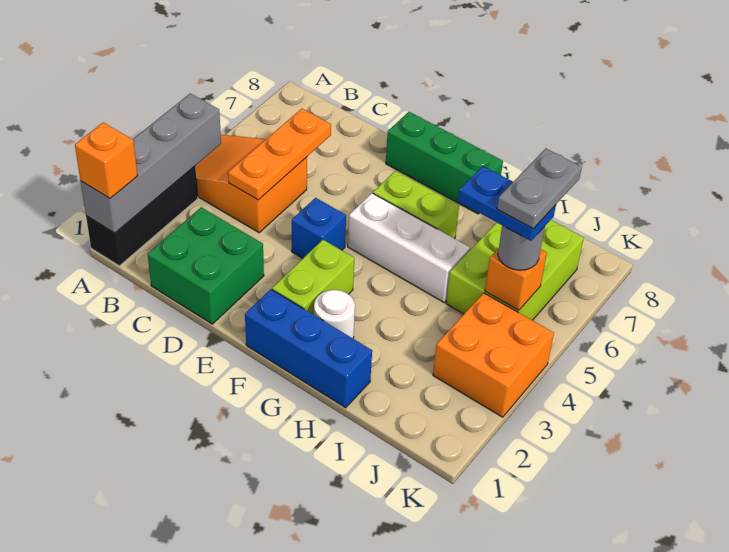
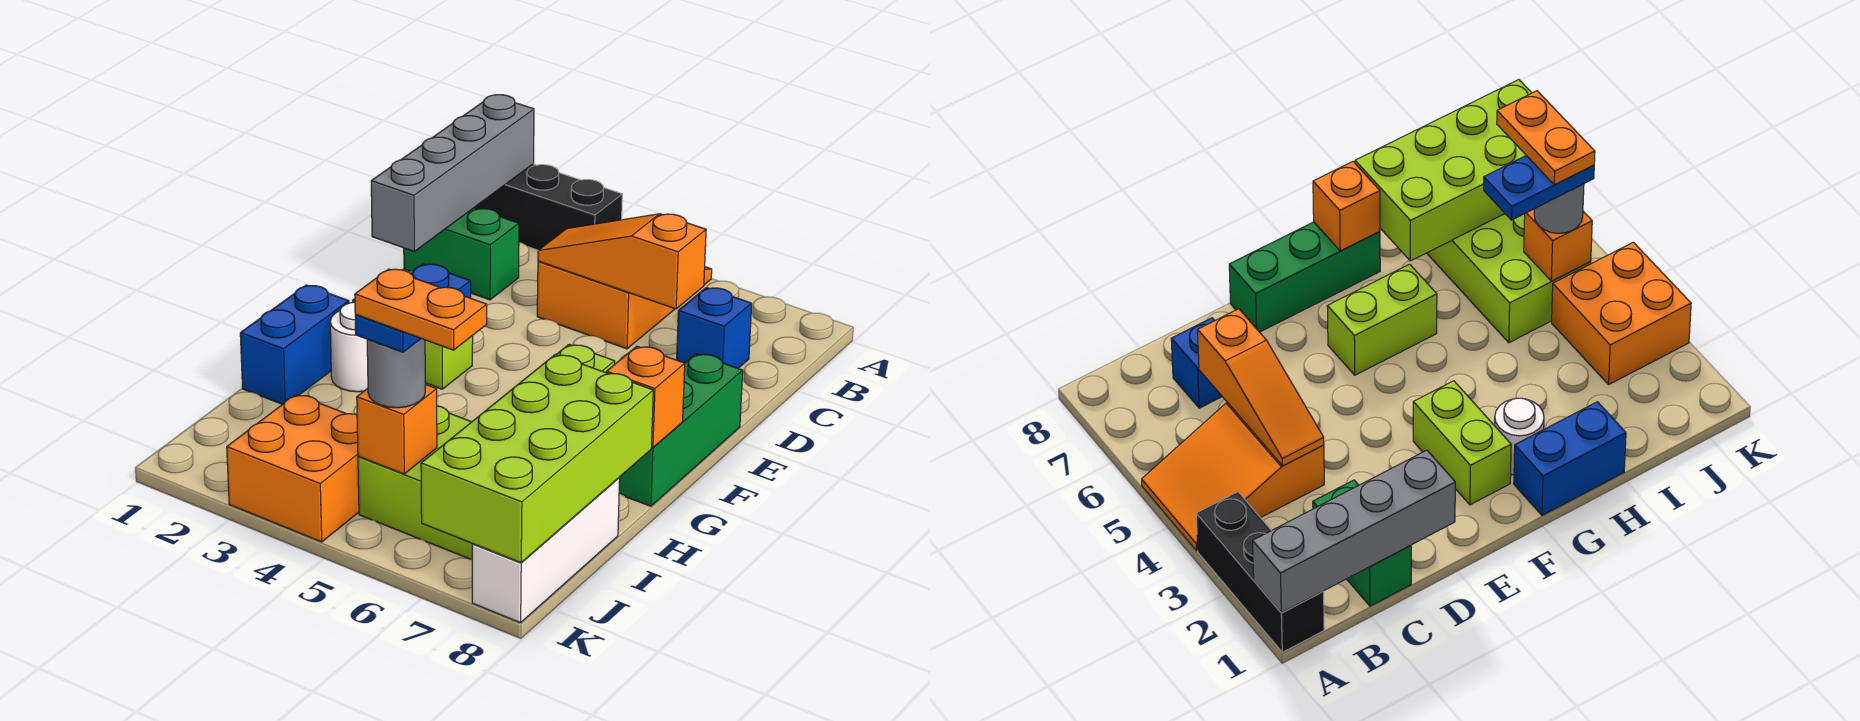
grey 1x4 brick [81,93,221,233] -> grey 1x4 brick turned to [371,95,534,251]
orange 1x1 brick [75,122,138,198] -> orange 1x1 brick moved to [607,346,685,448]
green 2x2 brick [148,207,264,324] -> green 1x2 brick [404,208,519,300]
orange 1x3 plate [228,109,331,200] -> orange 1x3 slope [538,214,706,309]
blue 1x1 brick [292,198,346,258] -> blue 1x1 brick moved to [677,288,752,368]
blue 1x3 brick [245,289,372,408] -> blue 1x2 brick [240,285,349,404]
white 1x3 brick [348,193,470,302] -> white 1x3 brick moved to [472,478,620,623]
none -> lime 2x4 brick [421,355,653,563]
grey 1x2 plate [497,149,582,229] -> orange 1x2 plate [355,269,487,350]

